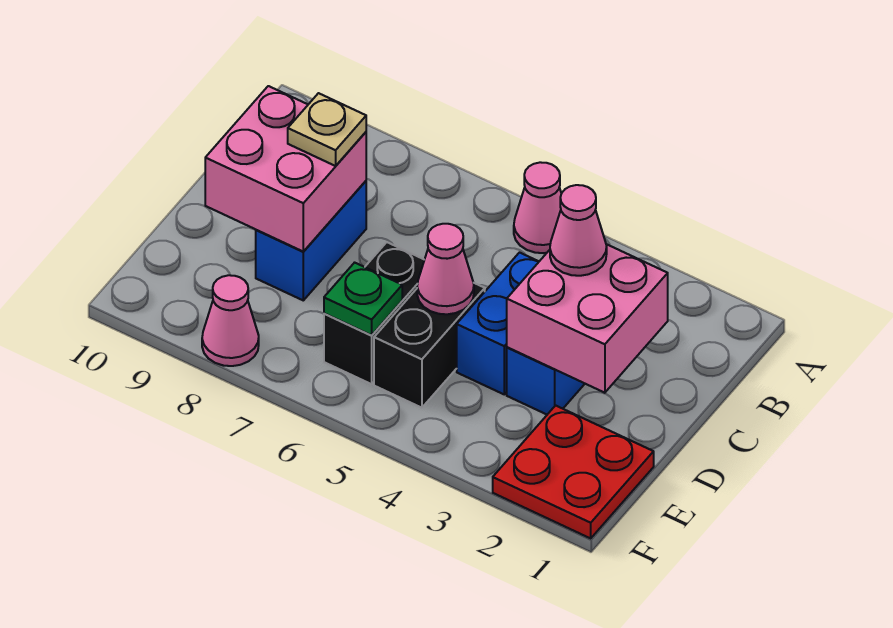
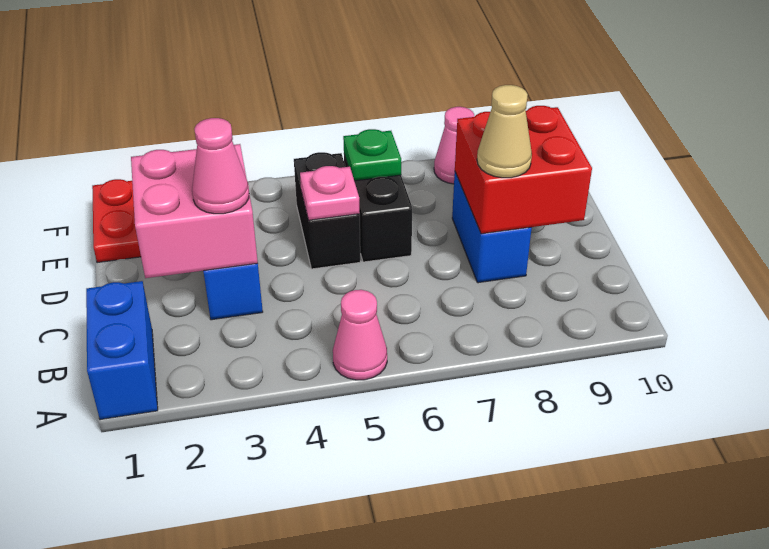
blue 1x2 brick [457,253,539,394] -> blue 1x2 brick moved to [86,281,158,419]
pink 2x2 brick [205,86,366,252] -> red 2x2 brick [455,106,592,234]
tan 1x1 plate [288,93,366,166] -> tan 1x1 cone [477,85,532,178]
pink 1x1 cone [417,224,474,314] -> pink 1x1 plate [300,166,360,220]

